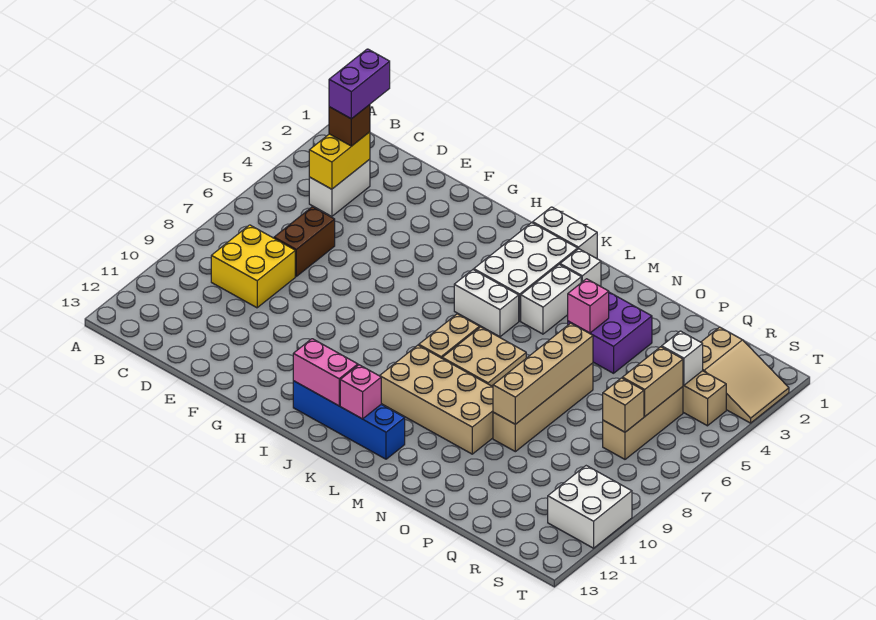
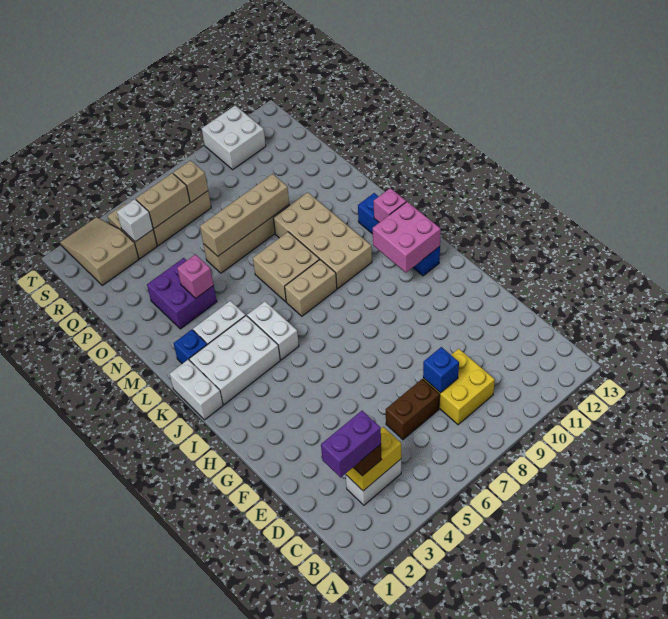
none -> blue 1x1 brick [423,347,459,393]
pink 1x2 brick [293,339,358,406] -> pink 2x2 brick [373,202,441,272]
white 1x1 brick [560,249,601,287] -> blue 1x1 brick [174,330,207,364]

